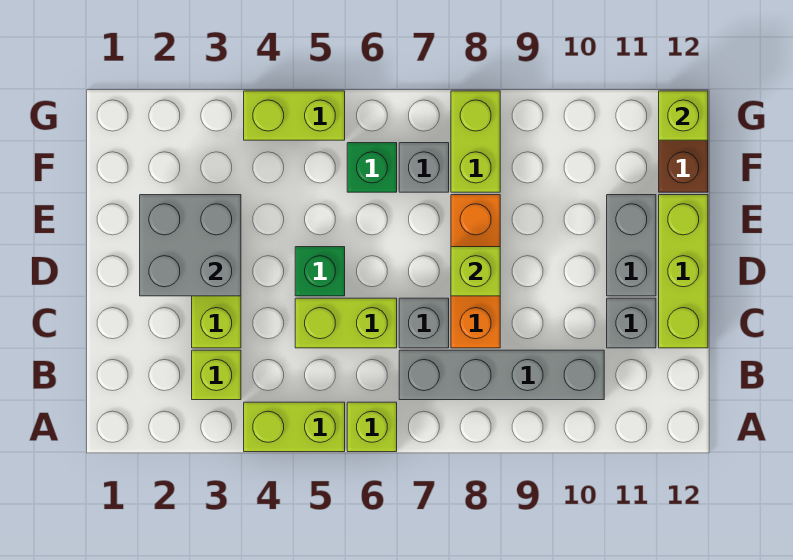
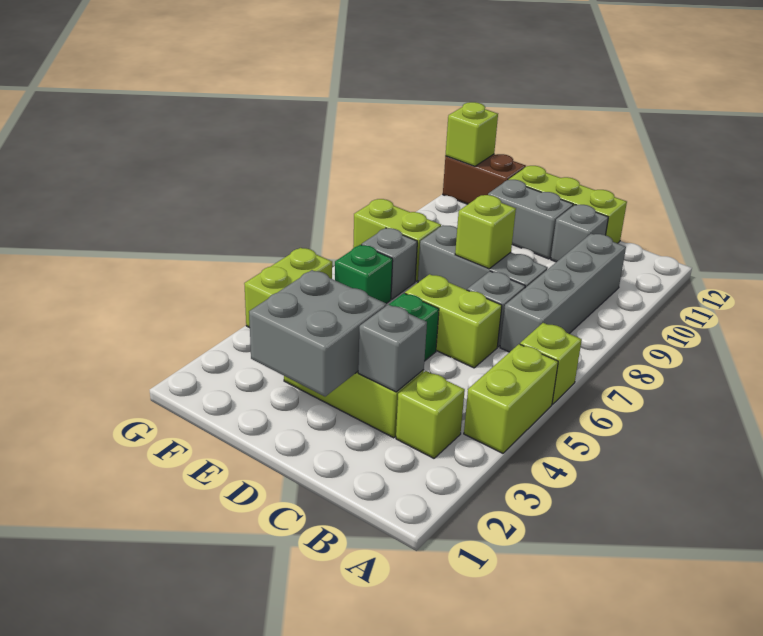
none -> grey 1x1 brick [358,305,427,392]
lime 1x2 brick [295,298,397,348] -> lime 1x2 brick turned to [405,274,502,368]
orange 1x3 brick [451,195,500,348] -> grey 1x3 brick [418,225,548,290]

